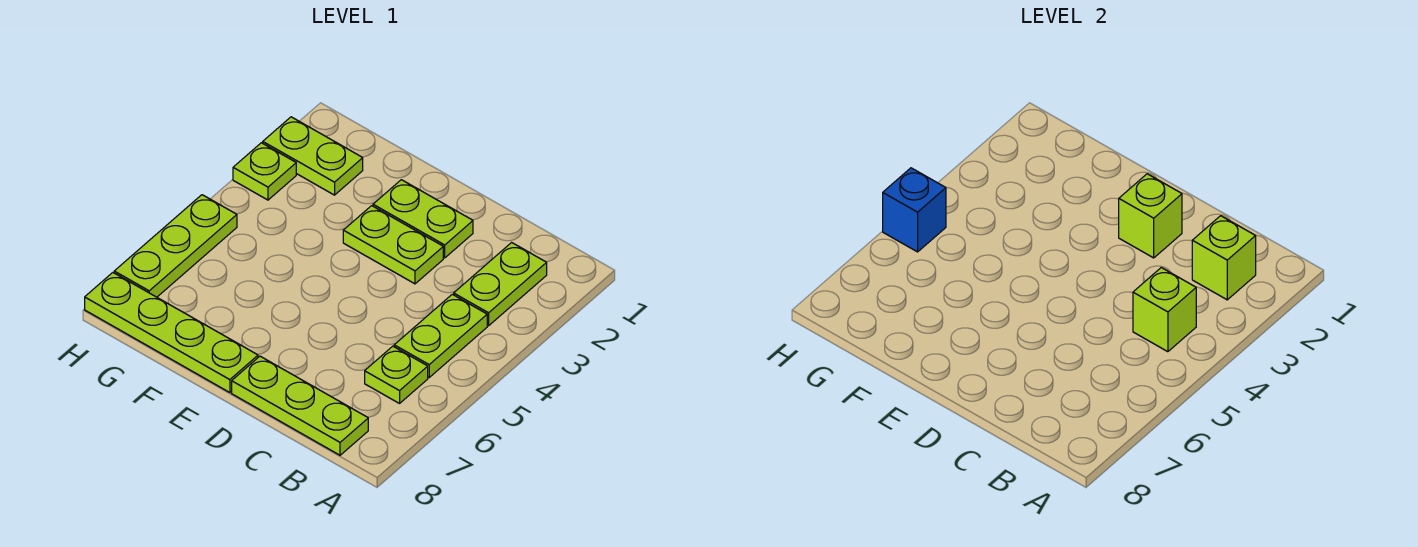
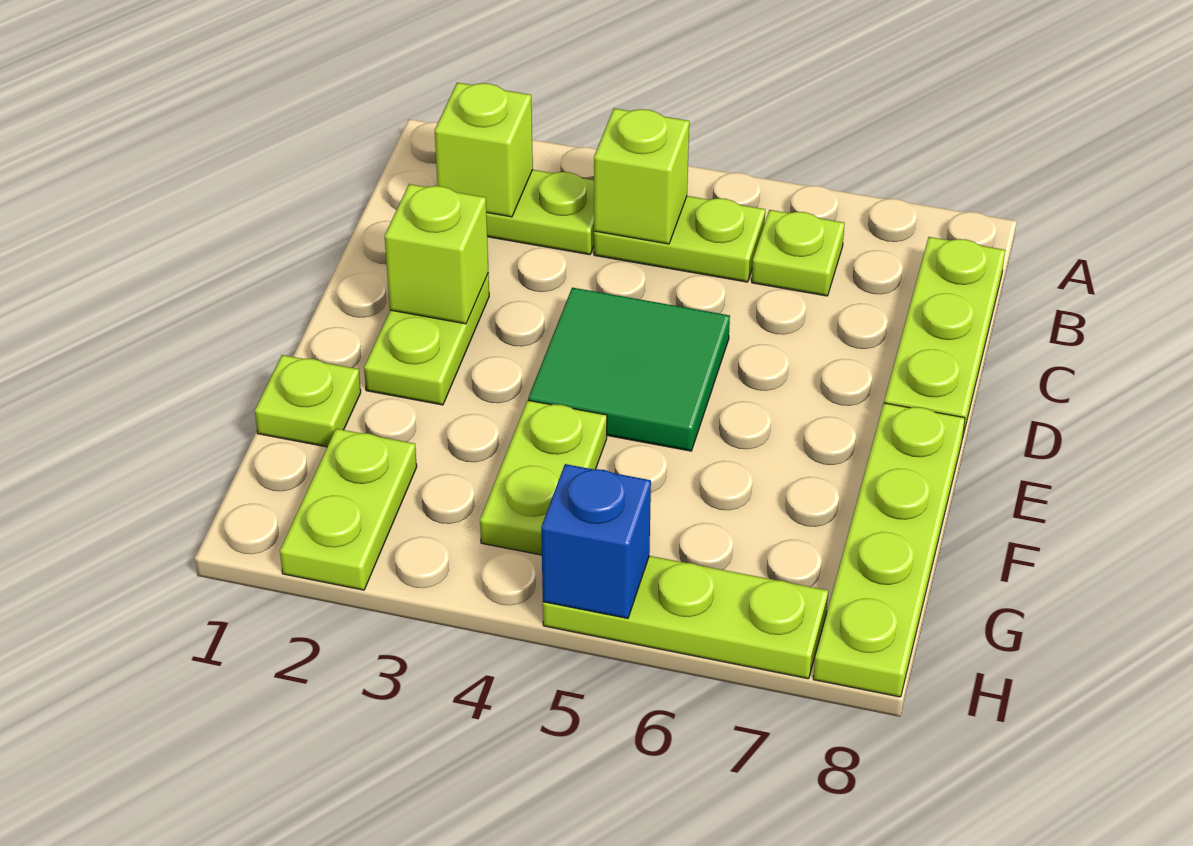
lime 1x2 plate [343,206,443,284] -> lime 1x2 plate moved to [480,400,607,555]
none -> green 2x2 tile [528,288,730,451]
lime 1x1 plate [233,143,296,200] -> lime 1x1 plate moved to [255,355,361,447]

